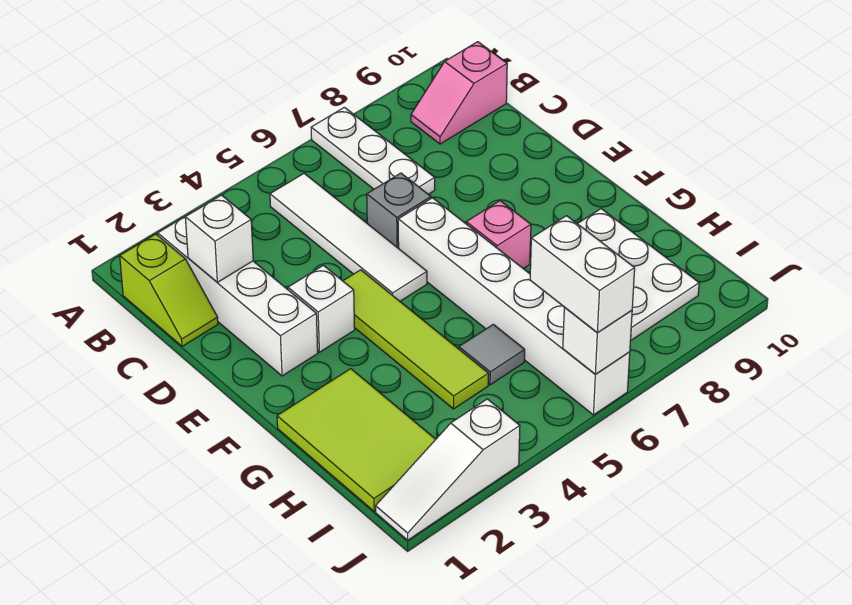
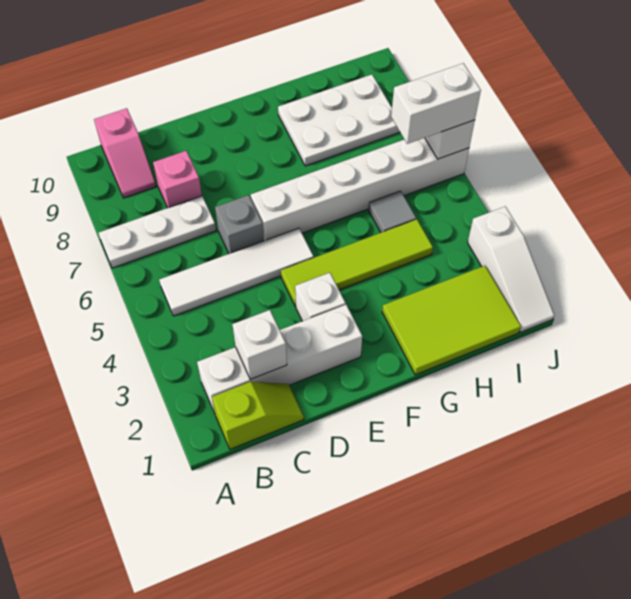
pink 1x1 brick [466,201,531,269] -> pink 1x1 brick moved to [153,151,202,208]

